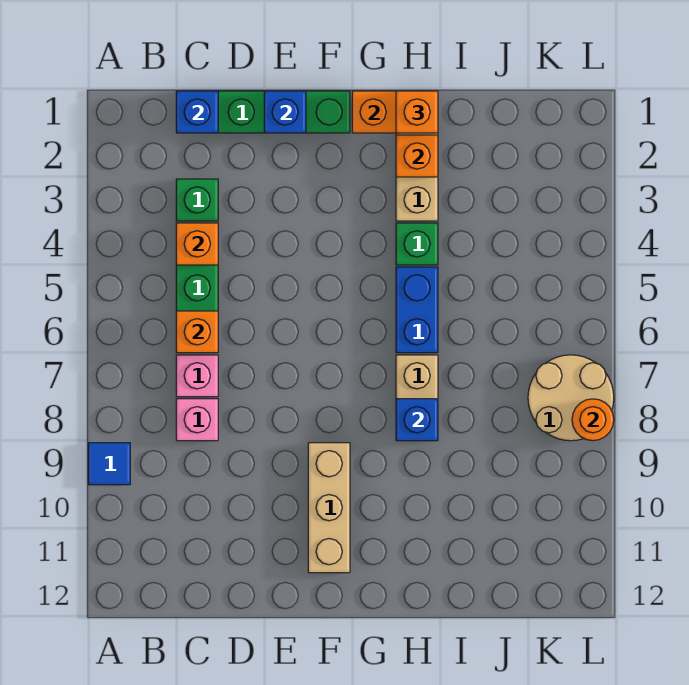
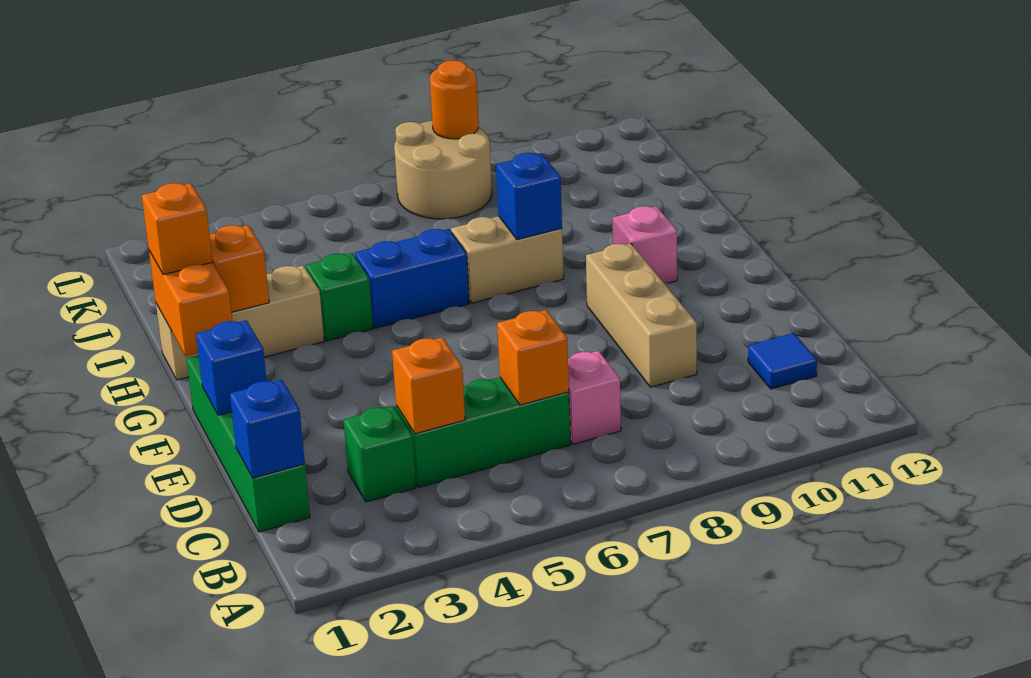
blue 1x1 tile [88,443,130,485] -> blue 1x1 tile moved to [748,333,817,389]
pink 1x1 brick [176,399,218,441] -> pink 1x1 brick moved to [612,206,677,283]
tan 1x3 brick [308,443,350,573] -> tan 1x3 brick turned to [586,244,697,387]

